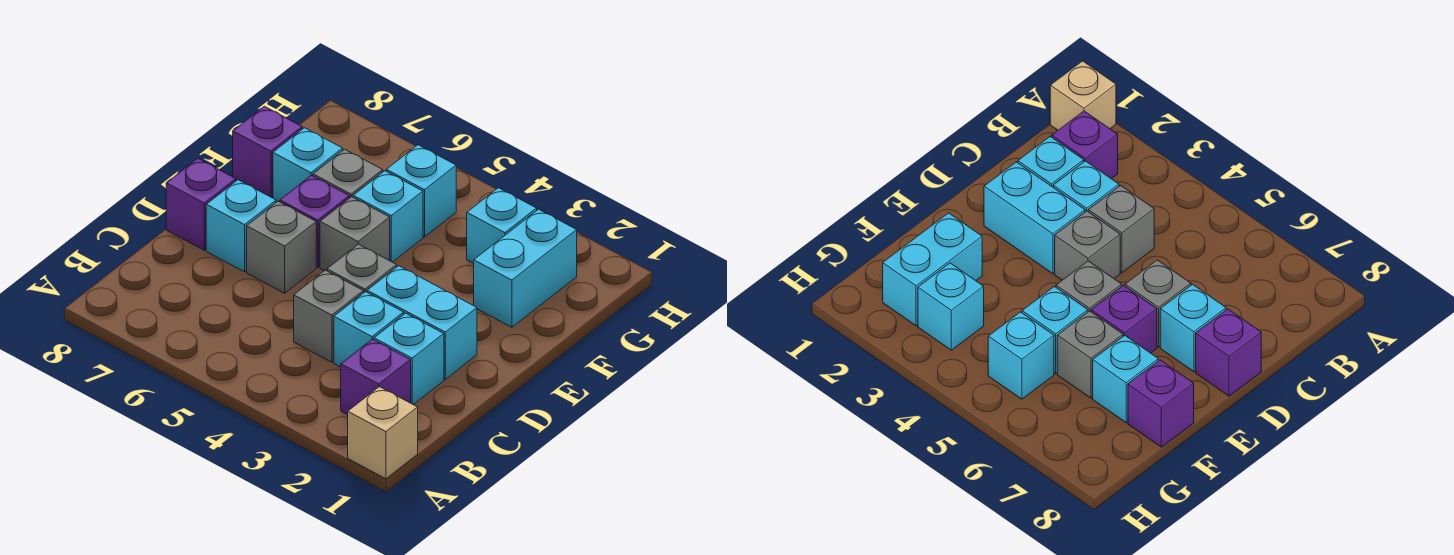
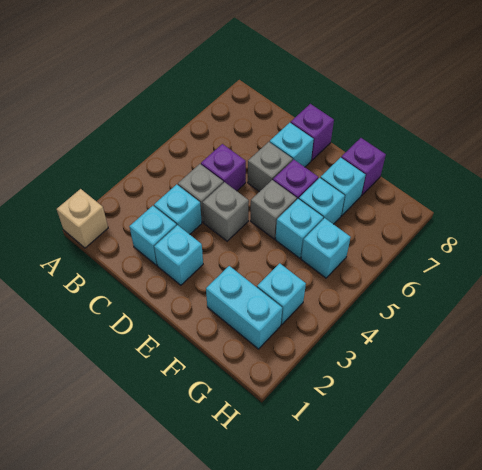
purple 1x1 brick [341,339,411,415] -> purple 1x1 brick moved to [201,144,246,191]
cyan 1x2 brick [367,266,477,379] -> cyan 1x1 brick [154,225,203,285]
grey 1x1 brick [313,149,383,197] -> cyan 1x1 brick [299,178,345,224]

